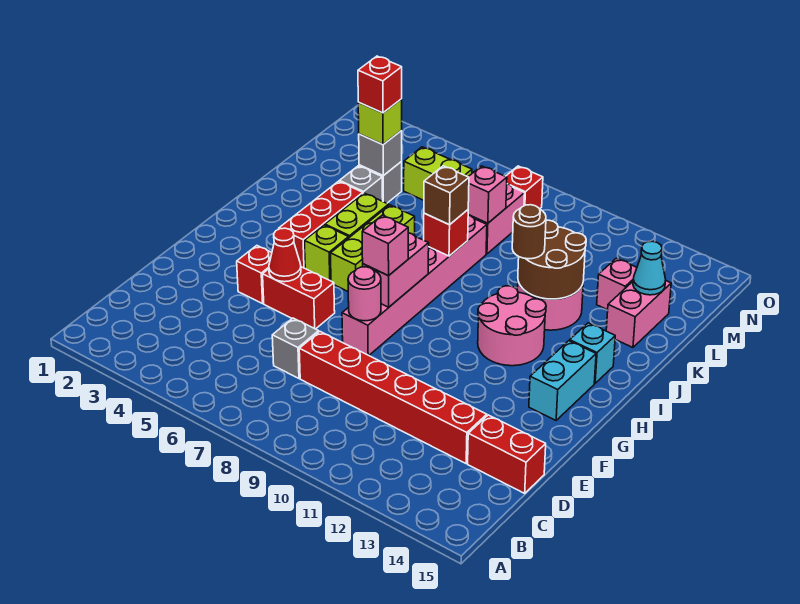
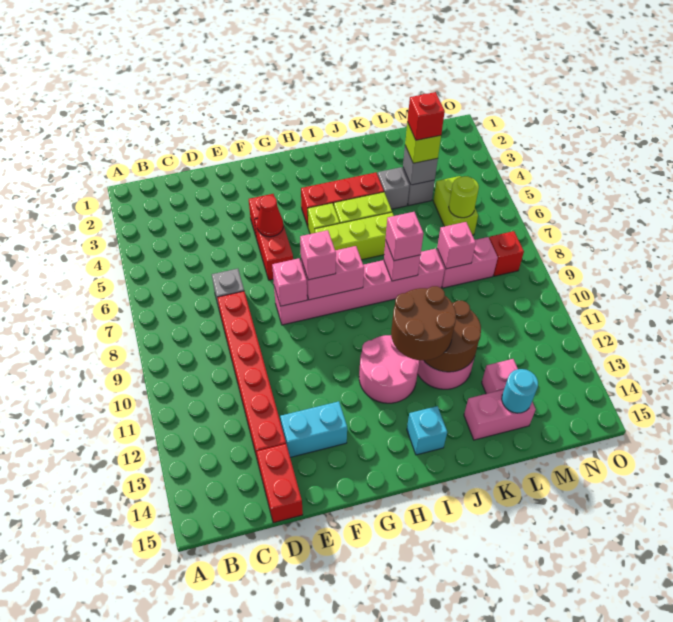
pink 1x1 round brick [348,267,381,321] -> pink 1x1 brick [272,258,307,306]
cyan 1x2 brick [529,341,596,420] -> cyan 1x2 brick moved to [280,401,347,457]
red 1x1 brick [424,210,468,256] -> pink 1x1 brick [384,240,420,281]
brown 1x1 brick [424,166,469,225] -> pink 1x1 brick [386,212,424,261]
brown 1x1 round brick [512,205,546,259] -> brown 2x2 round brick [391,286,456,360]
cyan 1x1 cone [633,241,666,295] -> cyan 1x1 round brick [502,369,538,413]
none -> lime 1x1 round brick [449,176,479,218]

